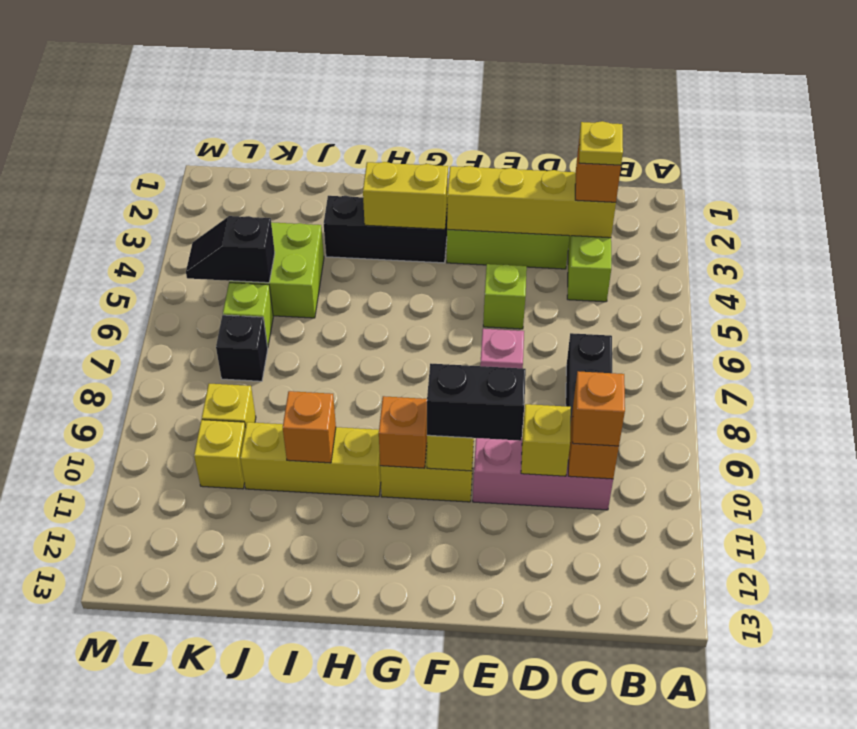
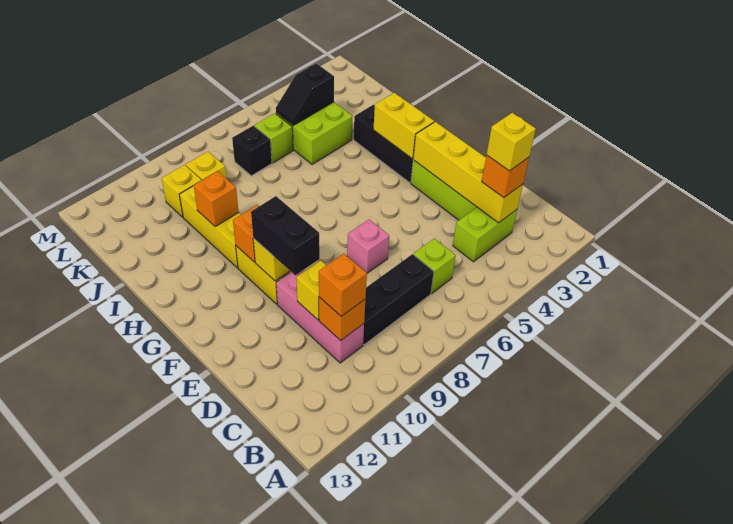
yellow 1x1 plate [579,121,623,165] -> yellow 1x1 brick [487,113,536,171]
lime 1x1 brick [483,264,527,329] -> lime 1x1 brick moved to [413,238,456,293]
black 1x2 slope [186,216,275,283] -> black 1x2 slope turned to [276,63,334,125]

